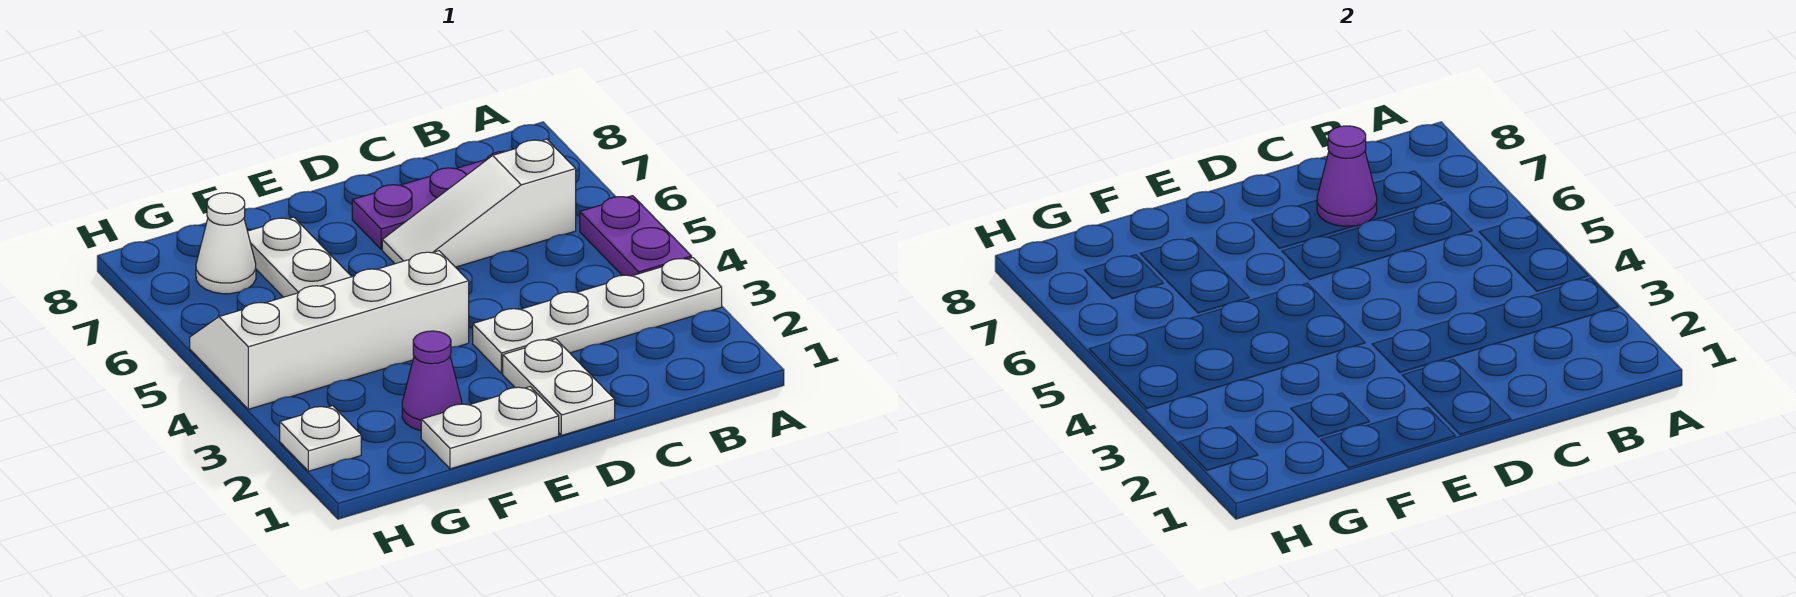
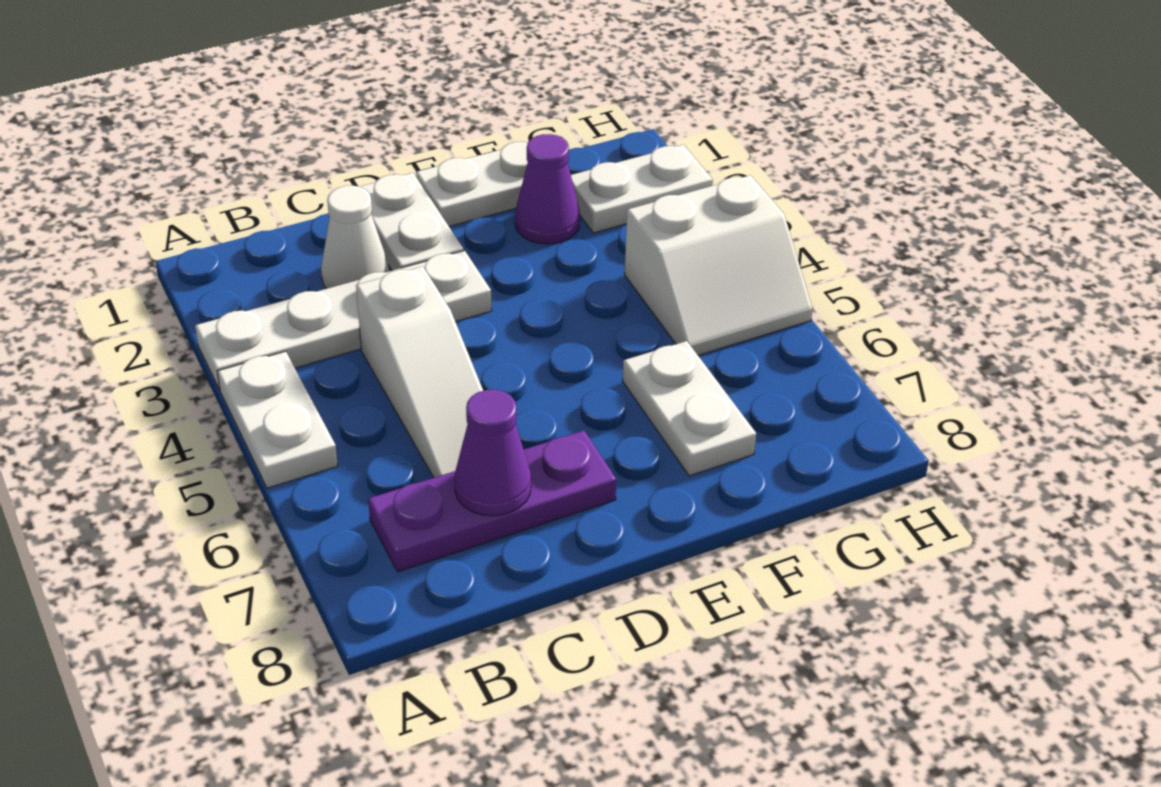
purple 1x2 plate [580,196,692,276] -> white 1x2 plate [217,351,338,488]
white 1x3 slope [382,139,576,267] -> white 1x3 slope turned to [356,266,483,478]
white 2x4 slope [190,251,469,409] -> white 2x2 slope [625,175,813,355]
white 1x1 cone [196,193,256,294] -> white 1x1 cone moved to [321,186,389,289]
white 1x1 plate [280,406,361,471] -> white 1x2 plate [571,145,713,233]

